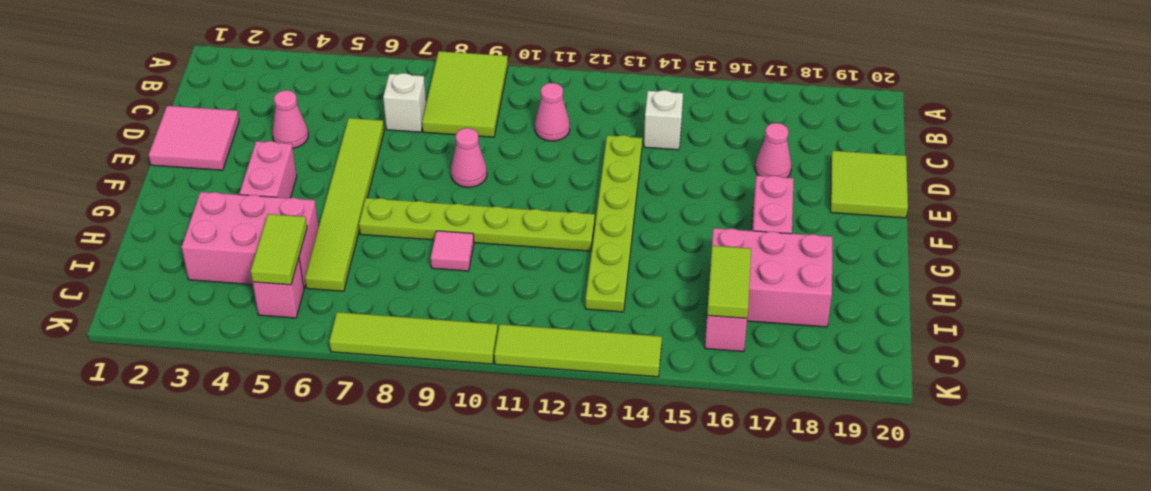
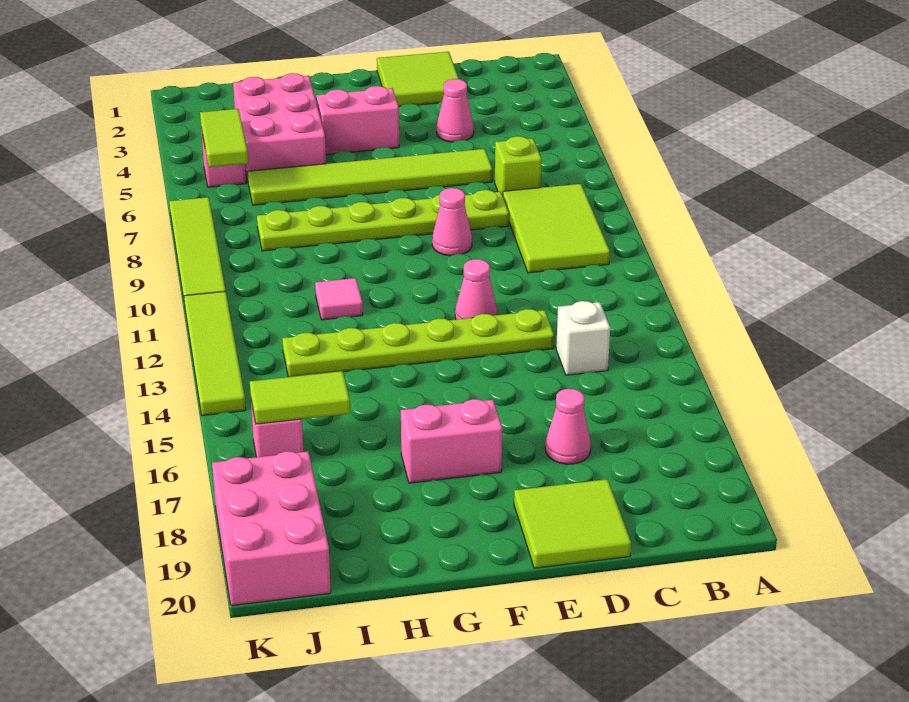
lime 2x3 tile [422,51,508,137] -> lime 2x3 tile turned to [503,184,610,273]
white 1x1 brick [383,73,426,132] -> lime 1x1 brick [495,136,542,195]
pink 1x1 cone [535,83,570,141] -> pink 1x1 cone moved to [455,259,497,319]
pink 2x2 tile [149,106,239,170] -> lime 2x2 tile [377,52,459,107]
lime 1x6 plate [359,198,595,251] -> lime 1x6 plate turned to [257,190,509,251]
pink 1x1 tile [431,231,474,271] -> pink 1x1 tile moved to [315,278,363,320]
pink 2x3 brick [708,228,832,327] -> pink 2x3 brick moved to [212,451,331,606]
lime 1x2 tile [251,214,307,285] -> lime 1x2 tile turned to [200,109,248,167]

